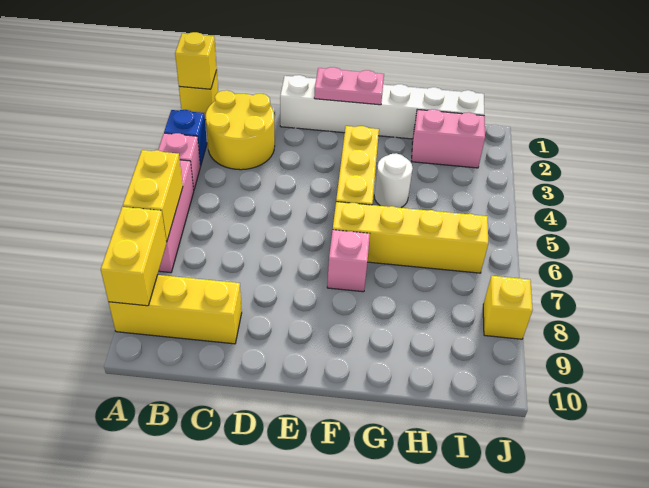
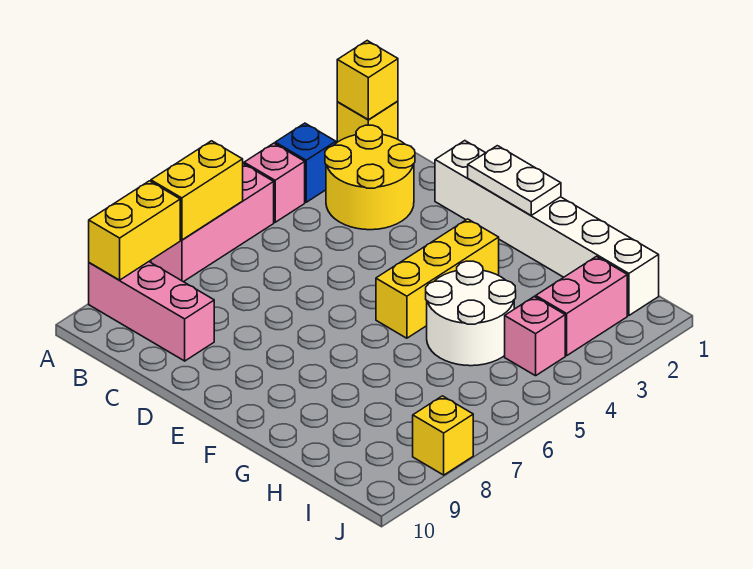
yellow 1x3 brick [109,275,242,344] -> pink 1x3 brick [89,262,214,361]
pink 1x2 plate [314,67,384,105] -> white 1x2 plate [468,146,561,215]
yellow 1x4 brick [333,202,488,273] -> none
pink 1x1 brick [327,230,370,292] -> pink 1x1 brick moved to [505,297,565,376]
white 1x1 round brick [374,153,413,208] -> white 2x2 round brick [426,261,516,366]
pink 1x2 brick [412,109,485,168] -> pink 1x2 brick turned to [536,257,627,356]

